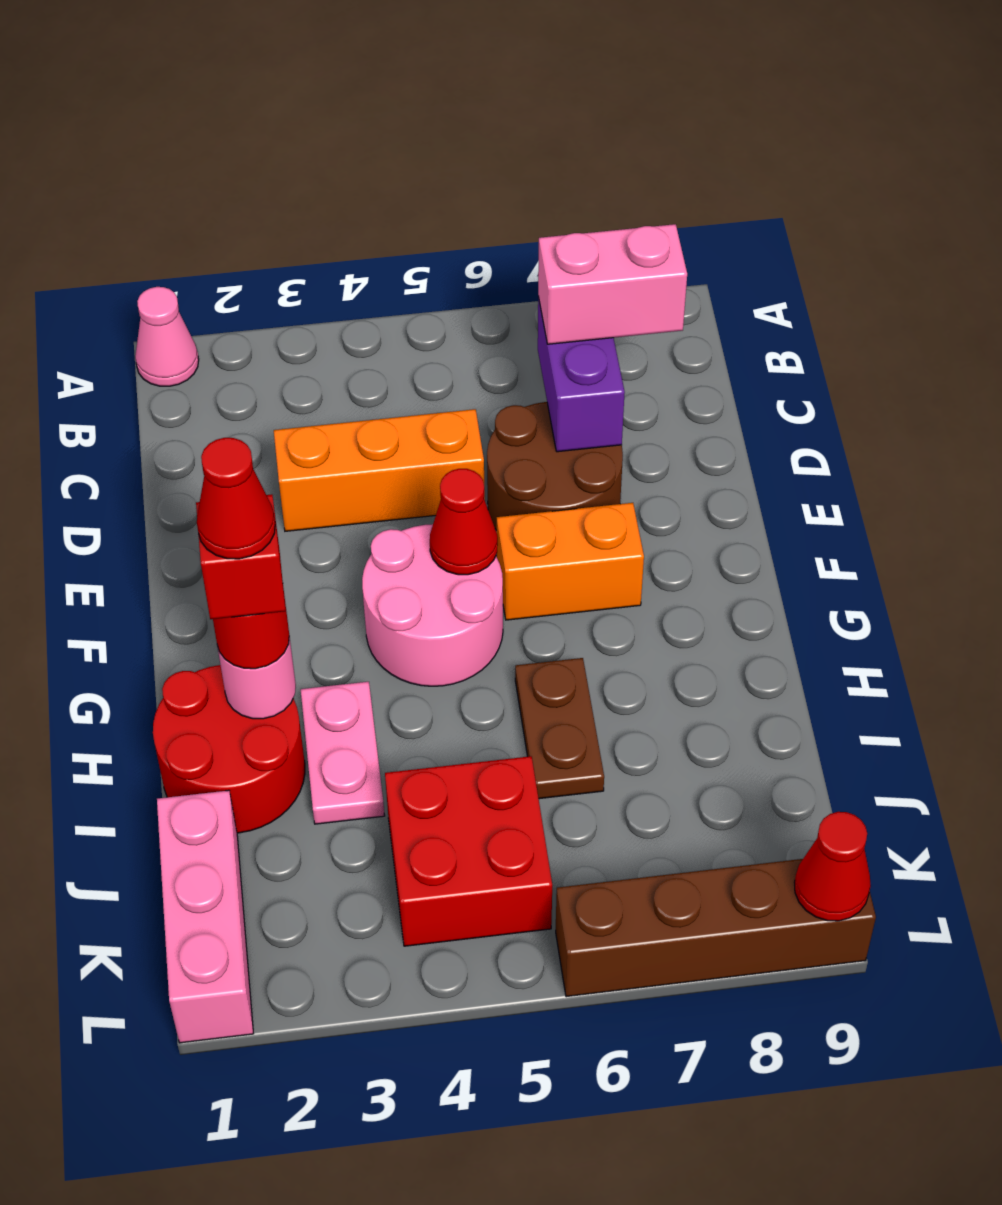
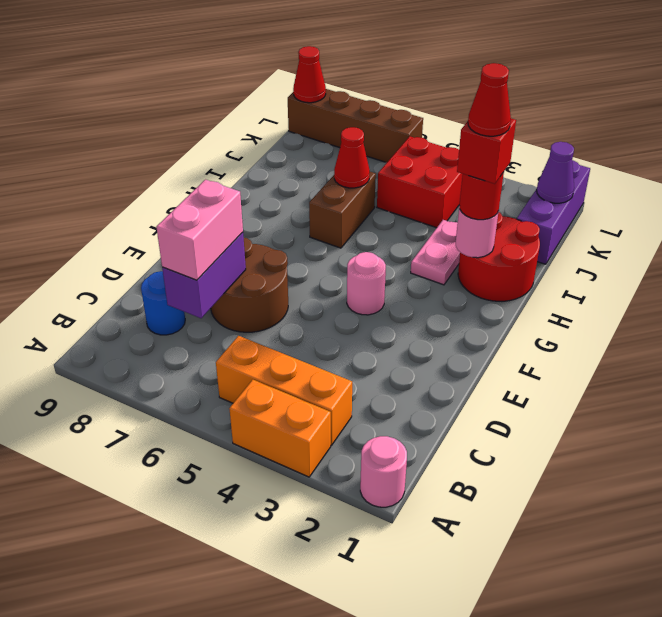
pink 1x1 cone [135,287,199,386] -> pink 1x1 round brick [360,436,407,507]
pink 1x2 brick [538,224,687,344] -> pink 1x2 brick turned to [157,180,243,280]
none -> blue 1x1 round brick [141,271,185,335]
orange 1x3 brick [274,409,485,531] -> orange 1x3 brick moved to [216,336,352,445]
pink 2x2 round brick [362,524,503,686] -> pink 1x1 round brick [347,252,386,315]
red 1x1 cone [430,469,498,575] -> red 1x1 cone moved to [334,127,370,188]
orange 1x2 brick [497,503,644,620] -> orange 1x2 brick moved to [229,380,331,477]
brown 1x2 plate [515,658,604,799] -> brown 1x2 brick [309,172,376,248]
pink 1x3 brick [157,790,253,1043] -> purple 1x3 brick [517,160,590,264]
none -> purple 1x1 cone [537,142,574,203]

